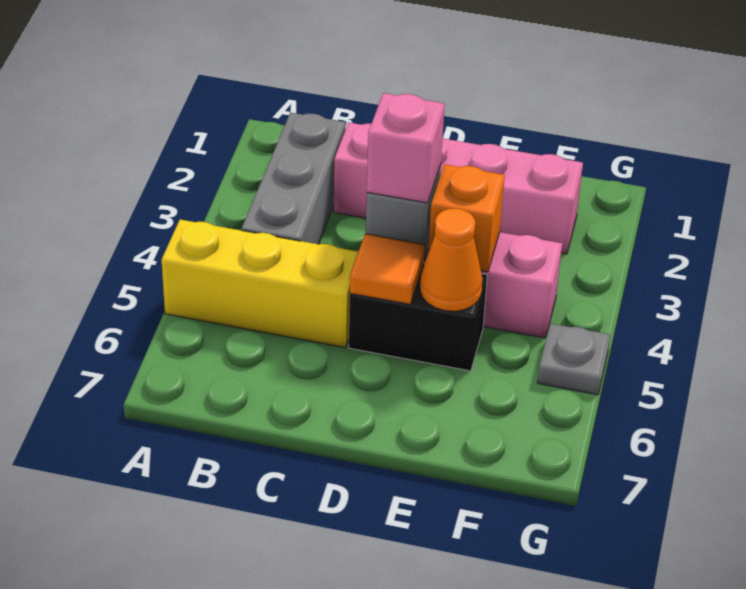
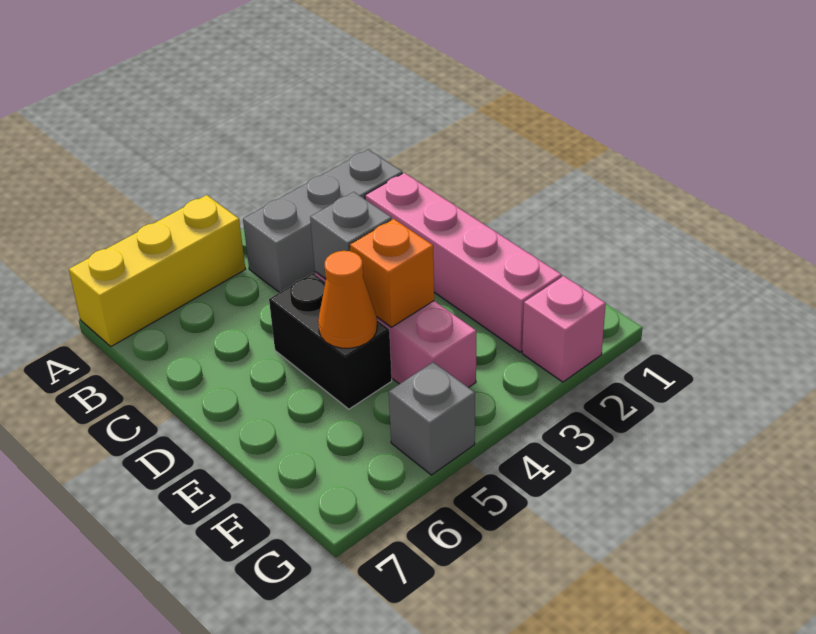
yellow 1x3 brick [162,220,358,348] -> yellow 1x3 brick turned to [69,195,245,346]
pink 1x1 brick [367,93,445,203] -> pink 1x1 brick moved to [522,276,606,382]
orange 1x1 tile [350,234,425,304] -> none
grey 1x1 plate [538,323,610,395] -> grey 1x1 brick [389,362,475,475]

